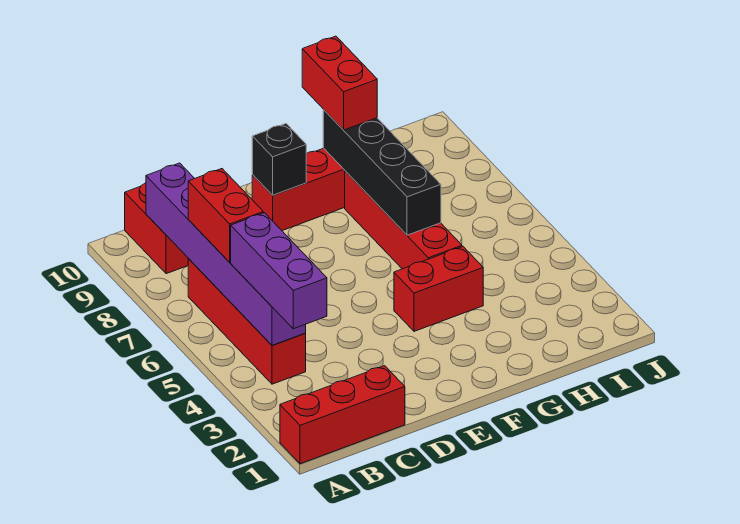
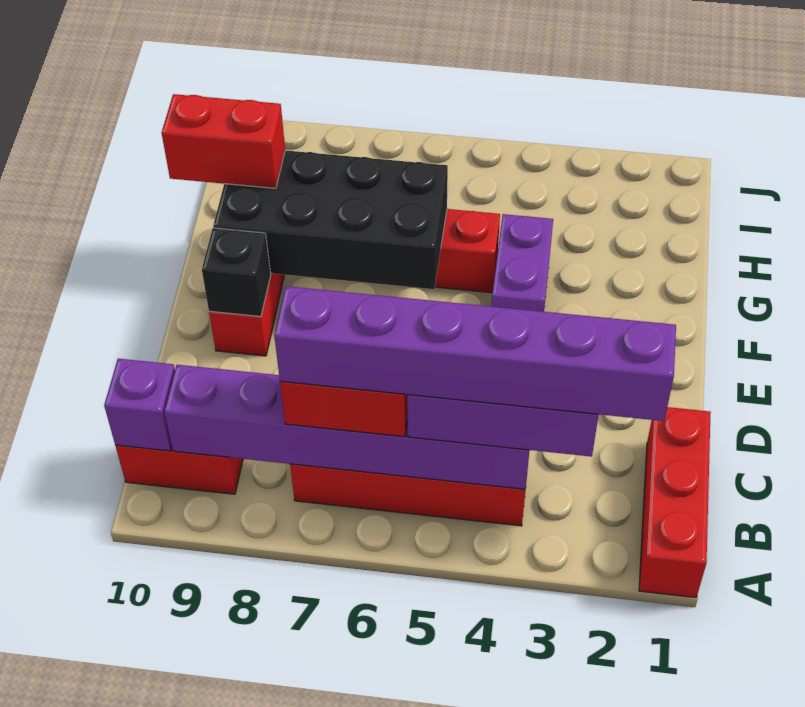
none -> purple 1x6 brick [274,286,676,421]
none -> purple 1x1 brick [104,359,175,451]
red 1x2 brick [394,247,483,331] -> purple 1x2 brick [492,214,553,312]
black 1x4 brick [323,110,441,235] -> black 2x4 brick [213,150,448,289]

